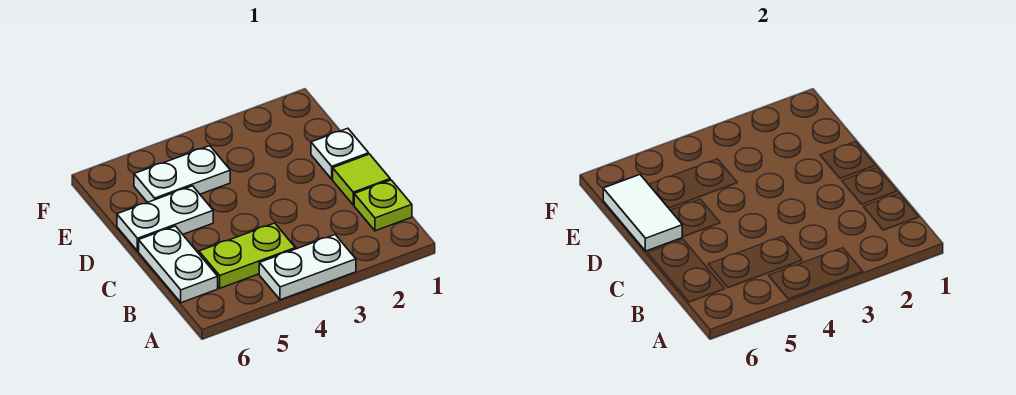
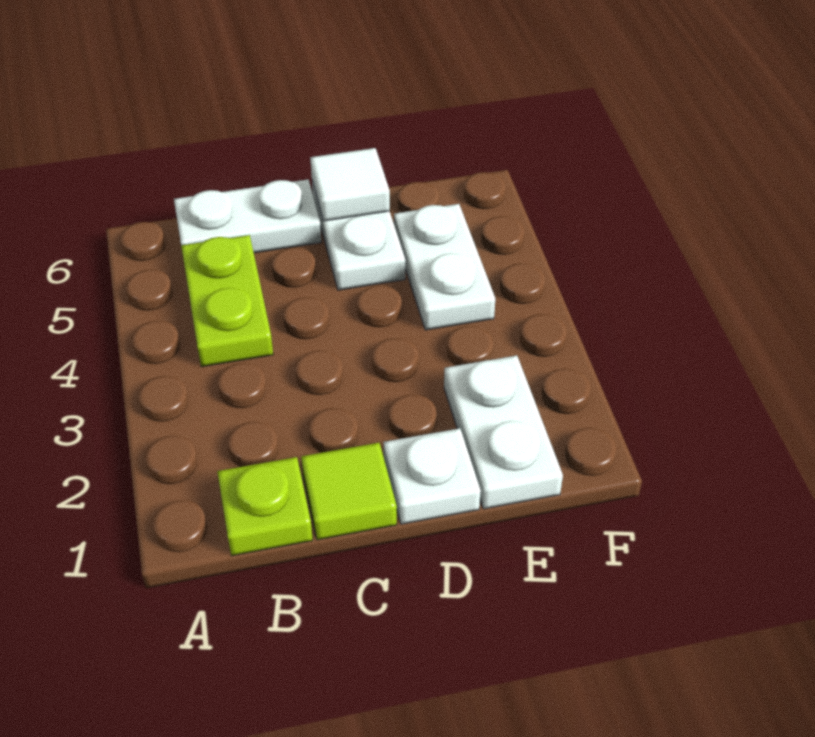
white 1x2 plate [259,235,356,300] -> white 1x2 plate moved to [444,356,563,509]
white 1x2 tile [603,175,682,251] -> white 1x1 tile [310,148,390,221]

